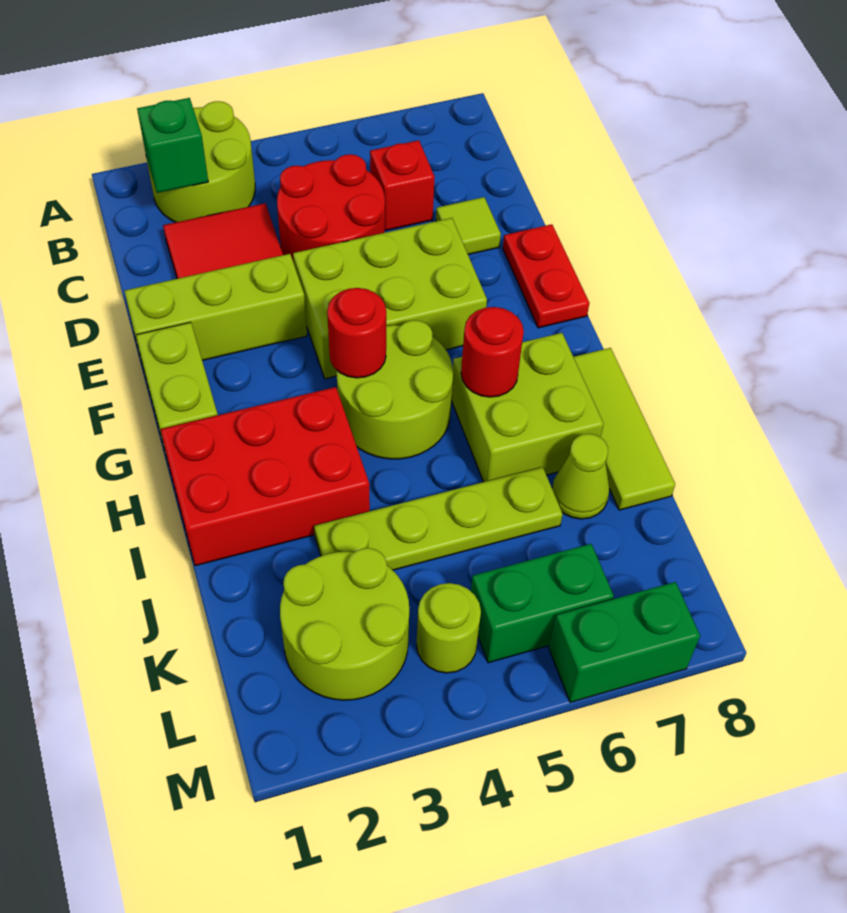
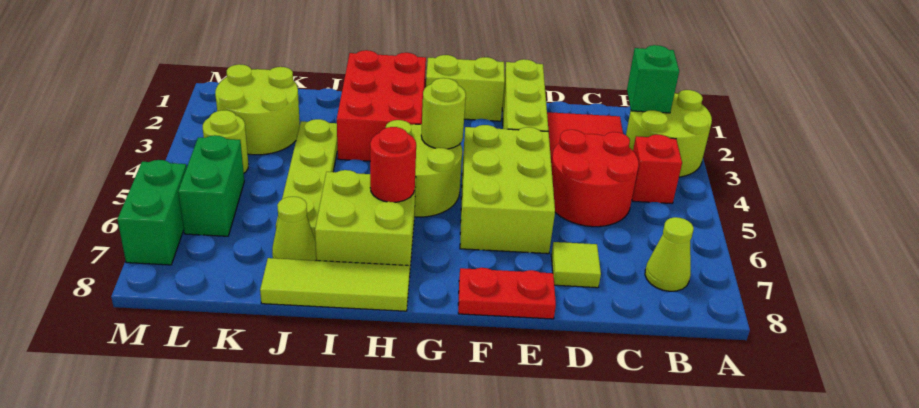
none -> lime 1x1 cone [645,217,694,291]
red 1x1 brick [370,140,435,231] -> red 1x1 brick moved to [632,134,682,204]
red 1x1 round brick [327,288,386,378] -> lime 1x1 round brick [421,78,466,149]

